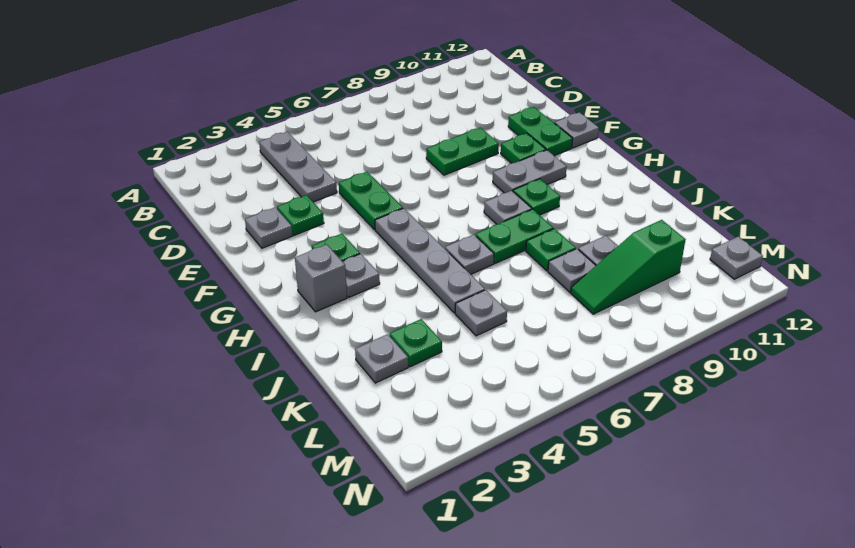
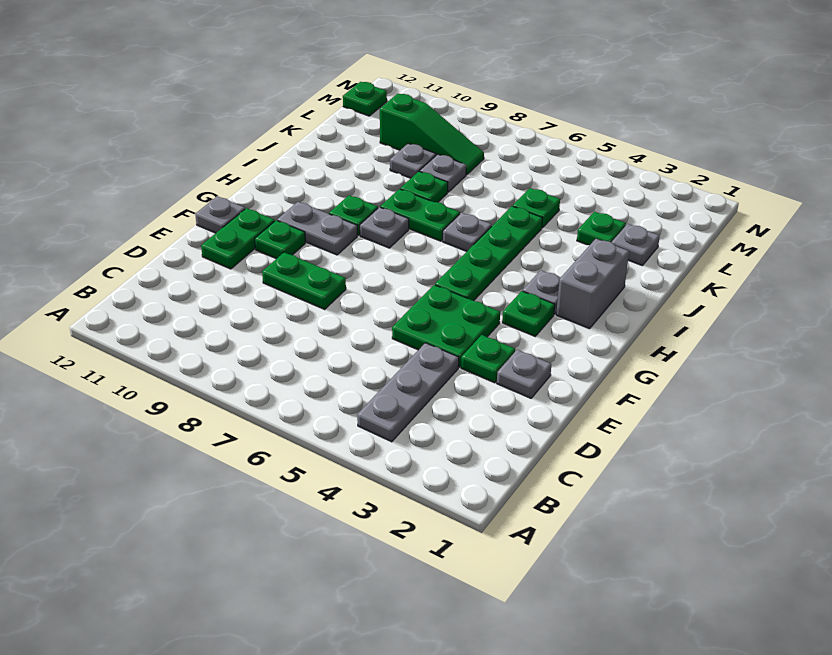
green 1x2 plate [339,172,403,230] -> green 2x2 plate [392,285,500,367]
grey 1x4 plate [375,208,485,313] -> green 1x4 plate [435,206,542,301]
grey 1x1 brick [295,244,347,312] -> grey 1x2 brick [556,239,629,329]
grey 1x1 plate [455,290,507,336] -> green 1x1 plate [513,188,560,228]
grey 1x1 plate [710,237,763,279] -> green 1x1 plate [343,82,387,116]

